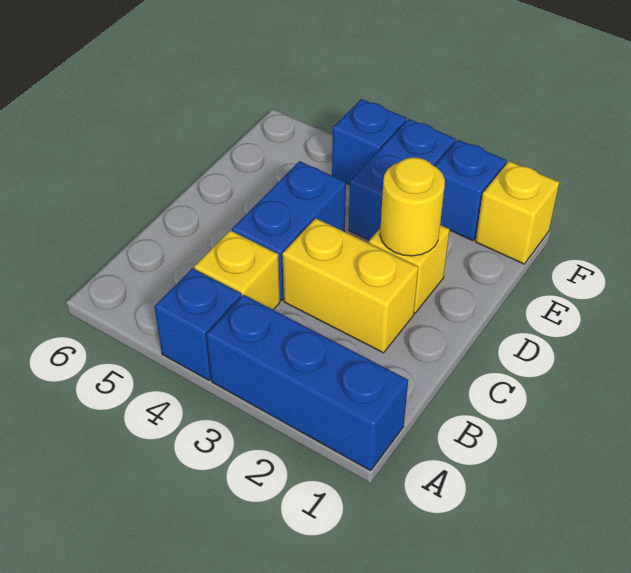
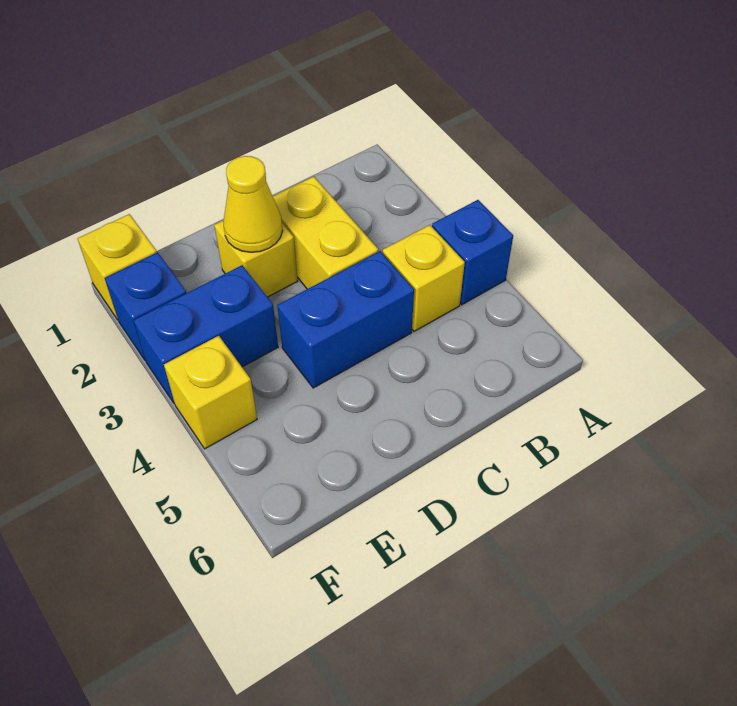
blue 1x3 brick [206,295,408,471] -> none
yellow 1x1 round brick [380,157,445,256] -> yellow 1x1 cone [223,156,283,252]
blue 1x1 brick [332,99,407,185] -> yellow 1x1 brick [164,336,257,449]

